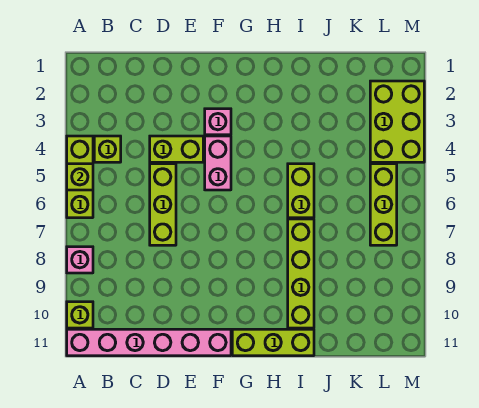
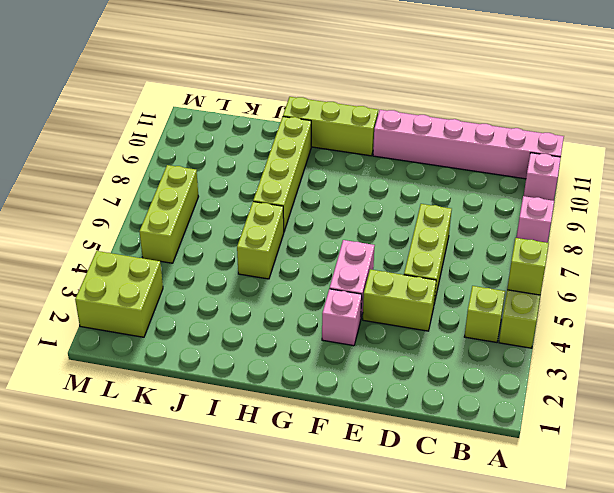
lime 1x1 brick [67,302,93,328] -> pink 1x1 brick [524,153,561,201]
lime 2x3 brick [370,81,424,162] -> lime 2x2 brick [75,251,163,337]

